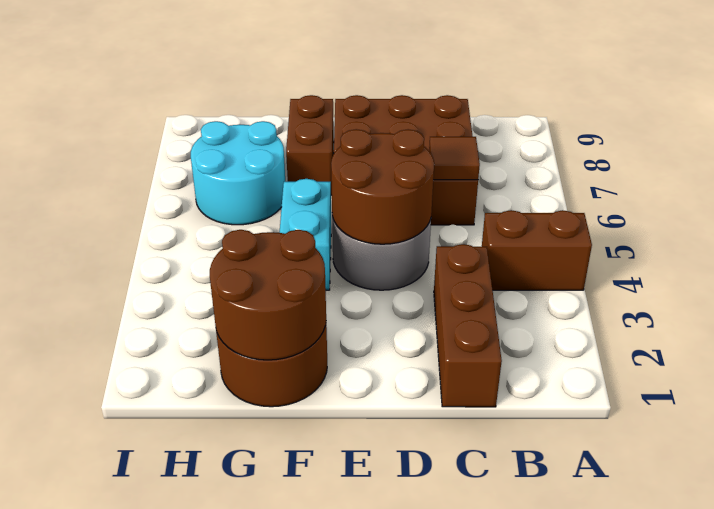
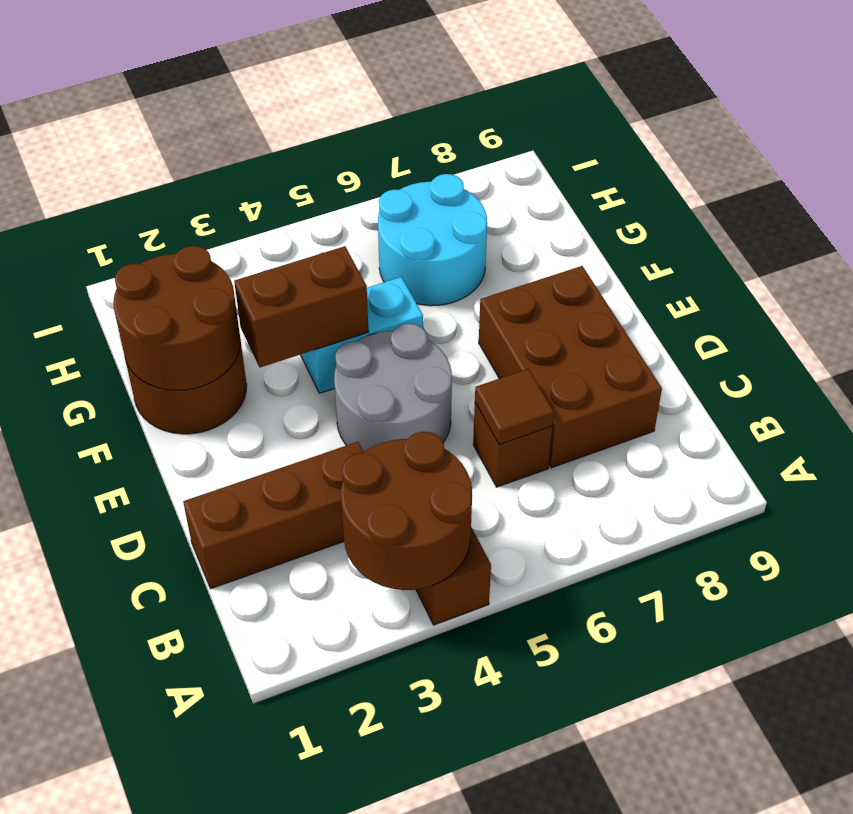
brown 2x2 round brick [331,129,434,244] -> brown 2x2 round brick moved to [341,432,472,590]
brown 1x2 brick [286,95,334,195] -> brown 1x2 brick moved to [234,246,369,367]

